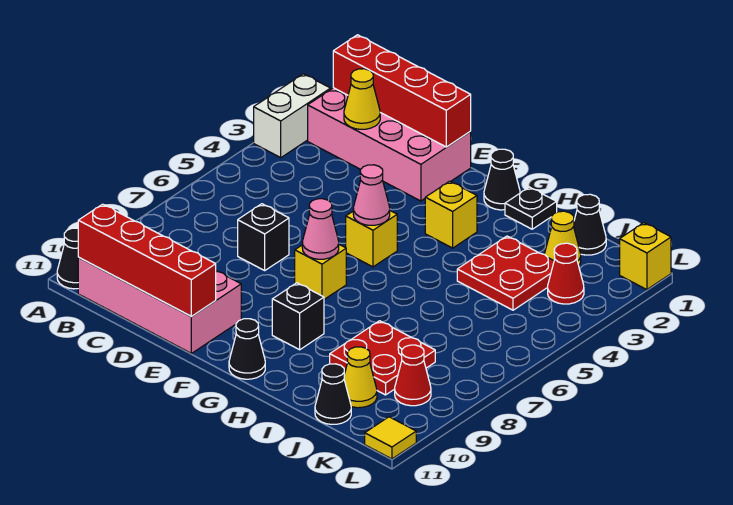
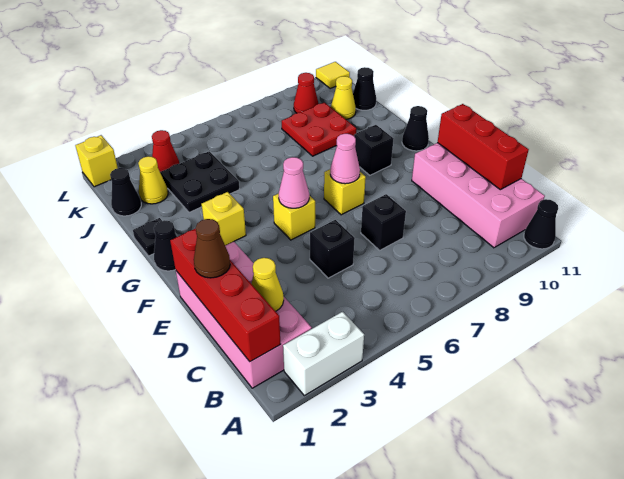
red 1x4 brick [78,204,216,317] -> red 1x3 brick [437,104,529,190]
none -> brown 1x1 cone [194,219,230,278]
none -> black 1x1 brick [310,220,355,278]
red 2x2 plate [457,236,554,310] -> black 2x2 plate [160,151,240,212]

